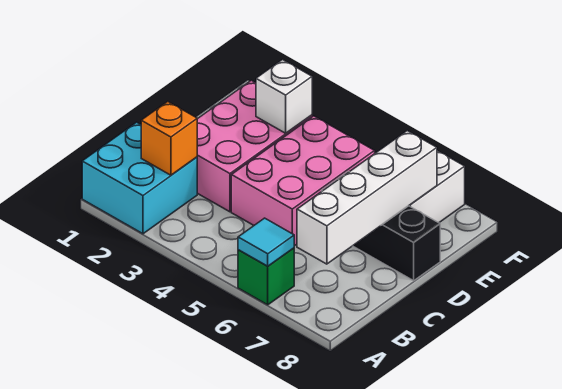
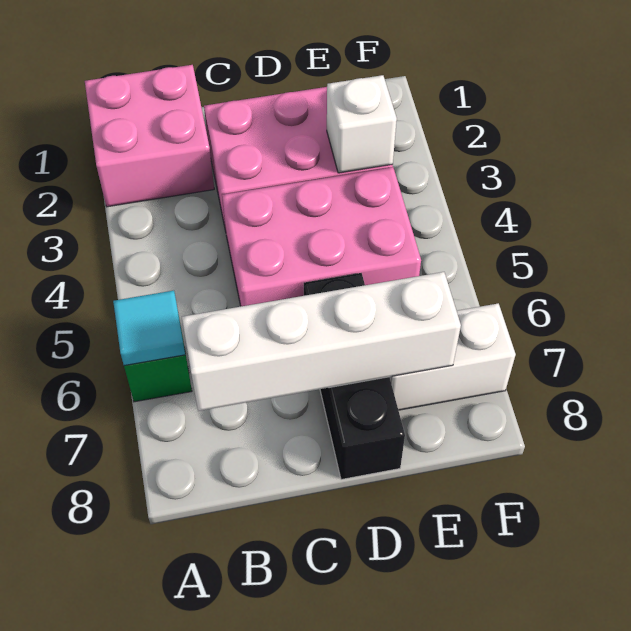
cyan 2x2 brick [82,122,197,234] -> pink 2x2 brick [85,65,214,207]
orange 1x1 brick [141,101,197,175] -> none

